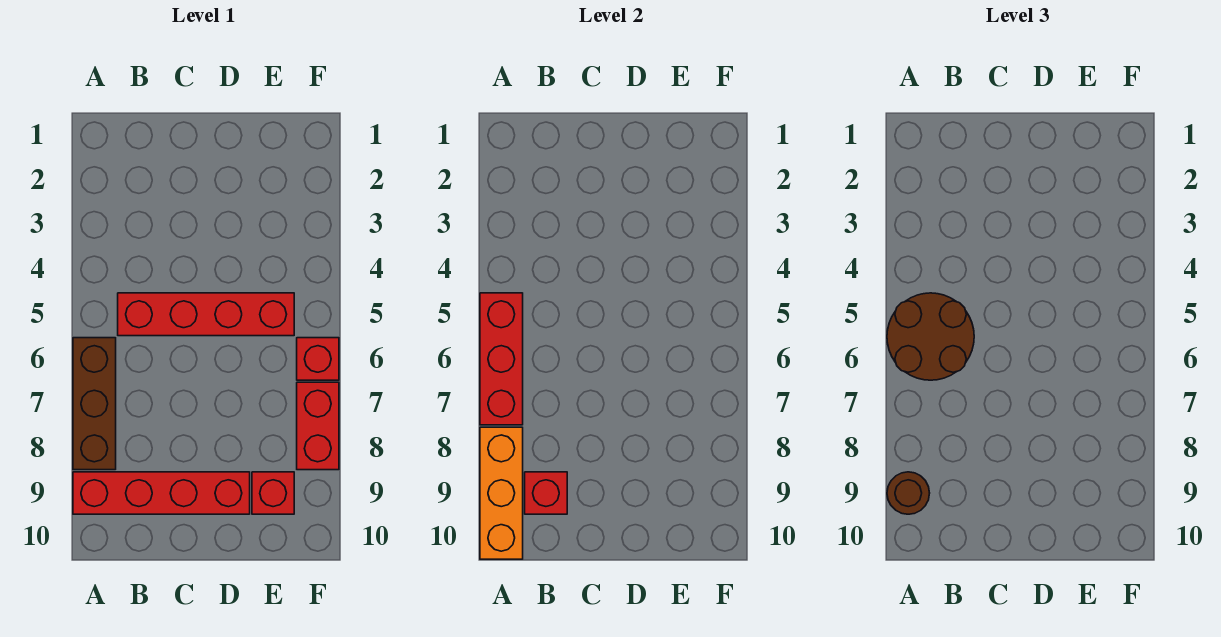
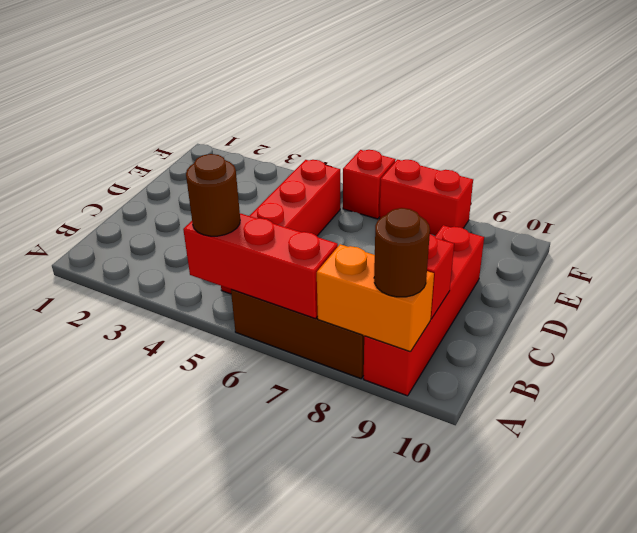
brown 2x2 round brick [887,293,974,380] -> brown 1x1 round brick [186,154,240,236]
orange 1x3 brick [480,427,523,559] -> orange 1x2 brick [317,244,434,352]
red 1x1 brick [252,472,294,514] -> none

